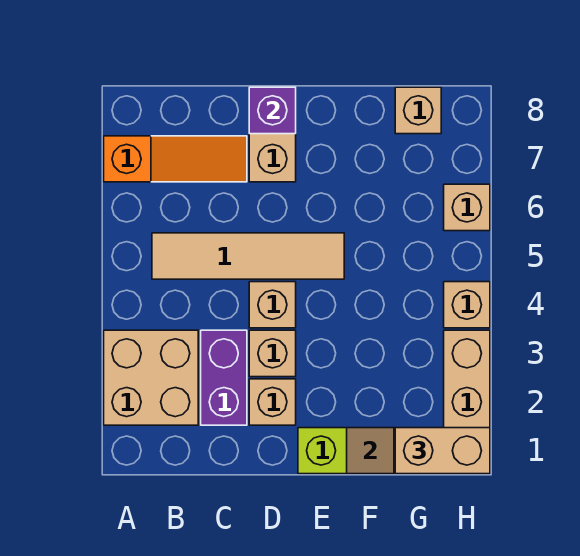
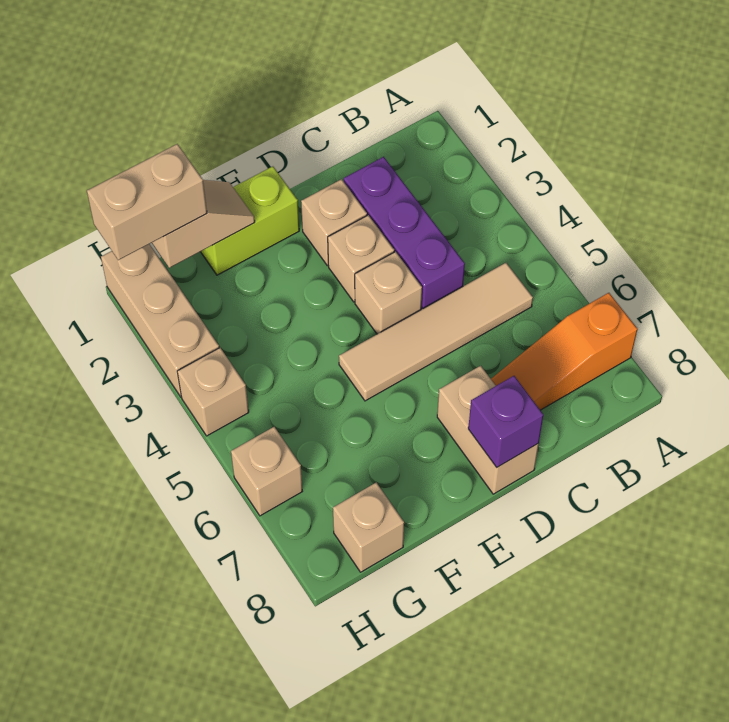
tan 2x2 brick [104,330,198,425] -> none
purple 1x2 brick [201,330,247,425] -> purple 1x3 brick [344,157,465,310]

